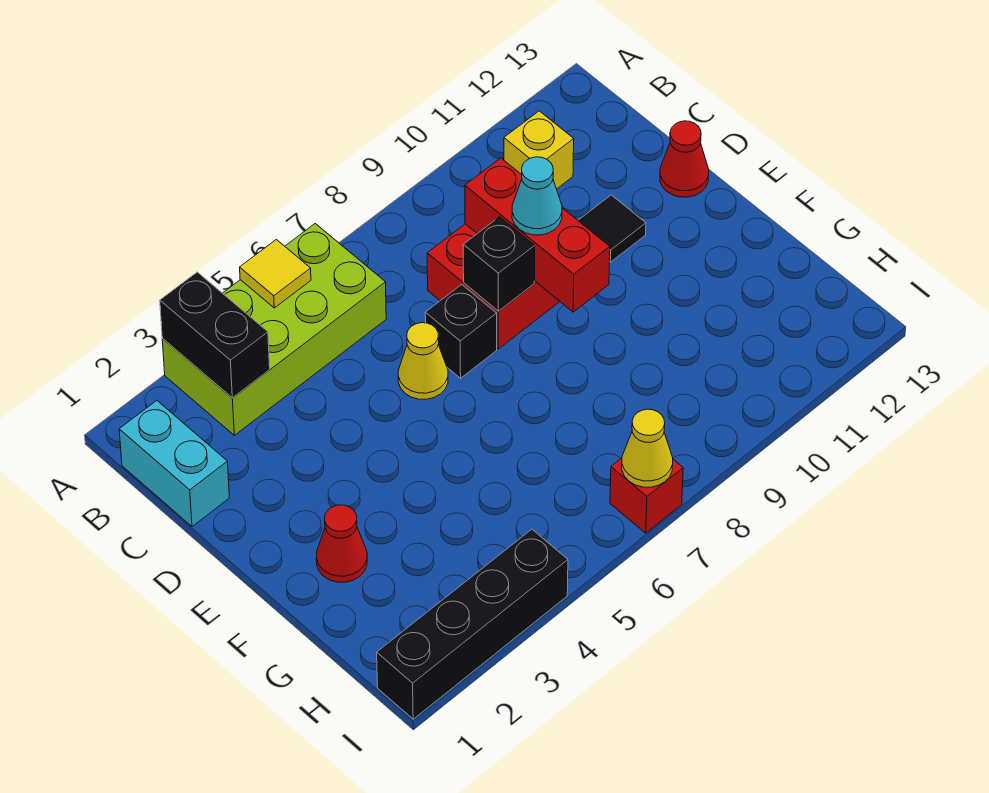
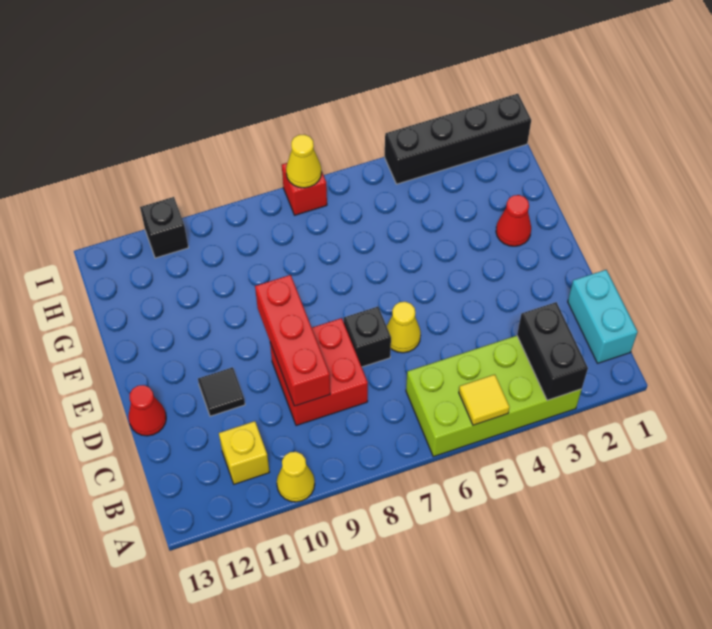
none -> yellow 1x1 cone [277,452,315,502]
black 1x1 brick [463,217,535,311] -> black 1x1 brick moved to [140,197,188,258]
cyan 1x1 cone [512,157,562,235] -> none

